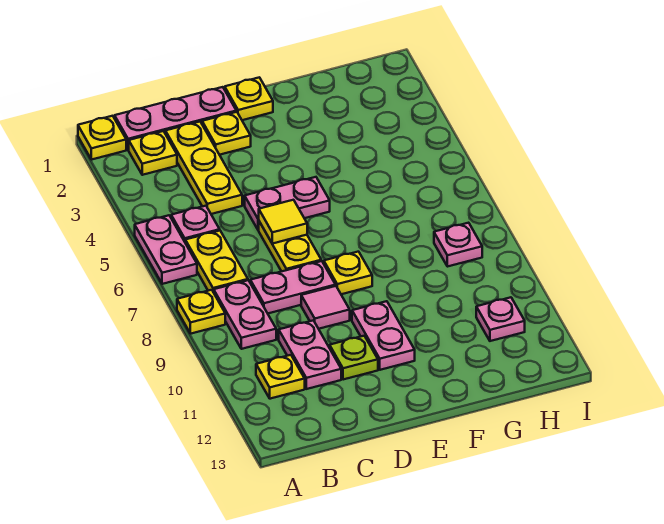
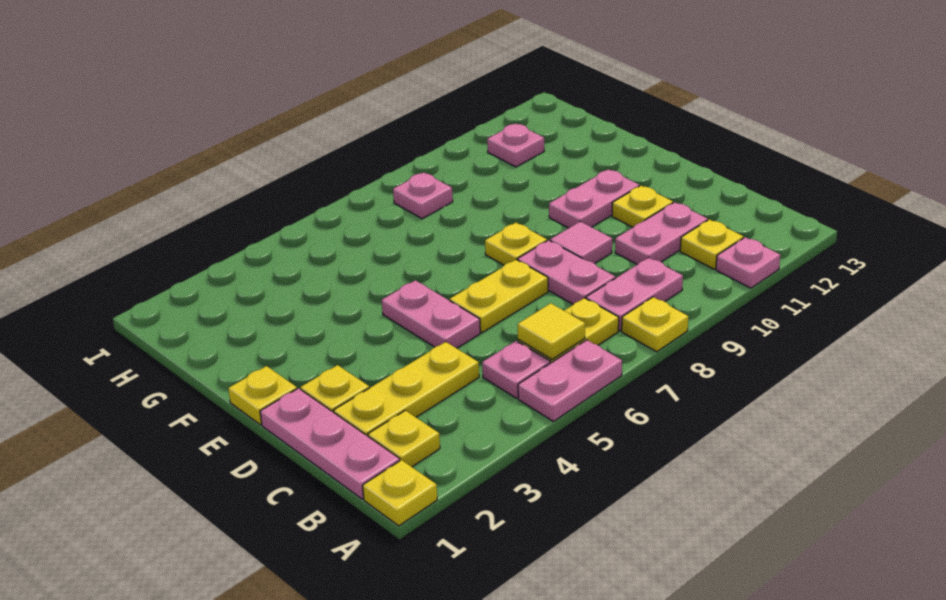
none -> pink 1x1 plate [716,237,780,288]
yellow 1x1 tile [259,200,307,244] -> yellow 1x1 tile moved to [518,303,585,359]
lime 1x1 plate [330,336,378,380] -> yellow 1x1 plate [612,186,673,227]

